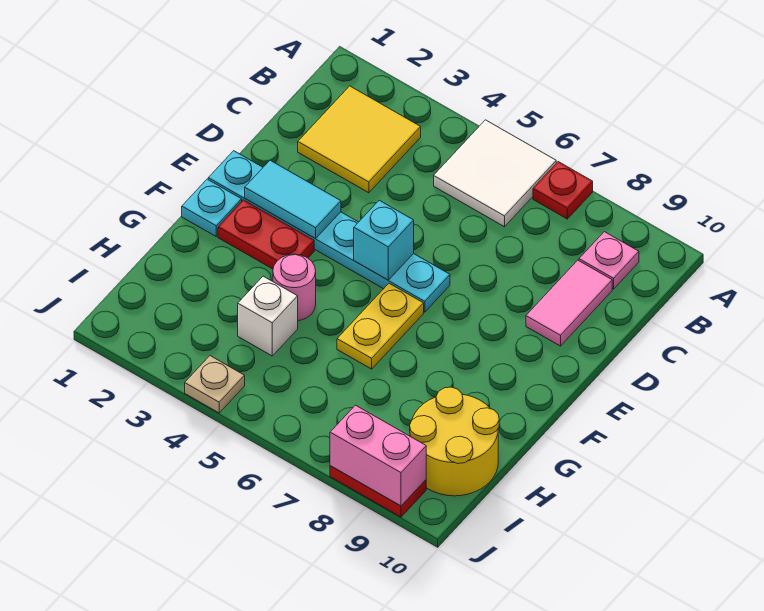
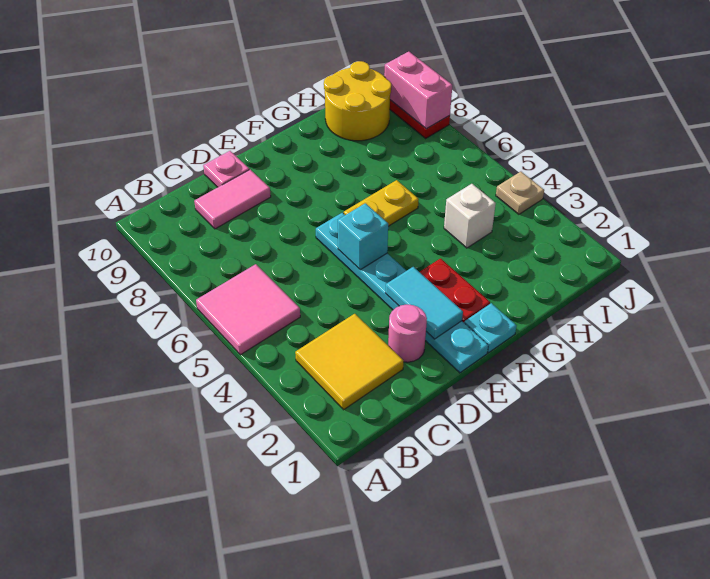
white 2x2 tile [434,120,556,227] -> pink 2x2 tile [196,264,300,355]
red 1x1 plate [533,162,593,219] -> none
pink 1x1 plate [579,232,639,289] -> pink 1x1 plate moved to [203,151,249,187]
pink 1x1 round brick [273,254,316,321] -> pink 1x1 round brick moved to [388,305,427,362]

